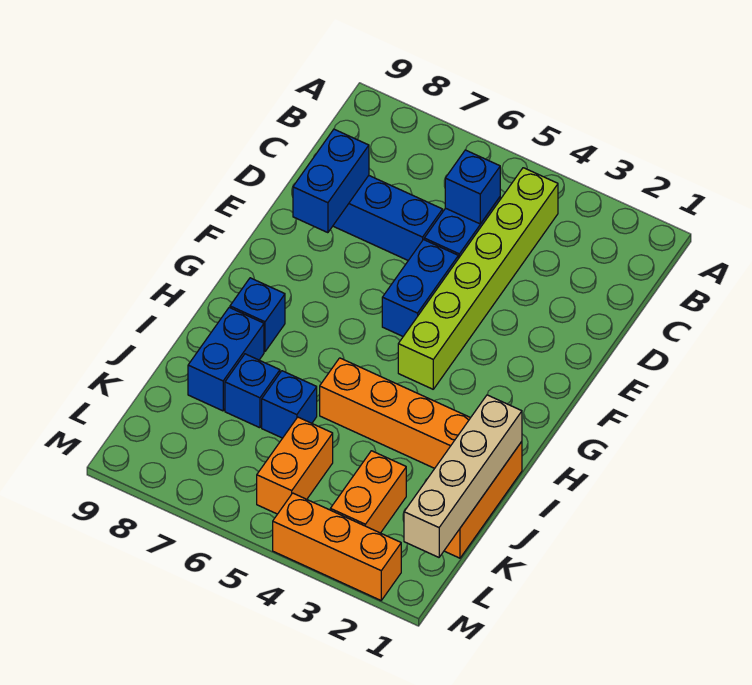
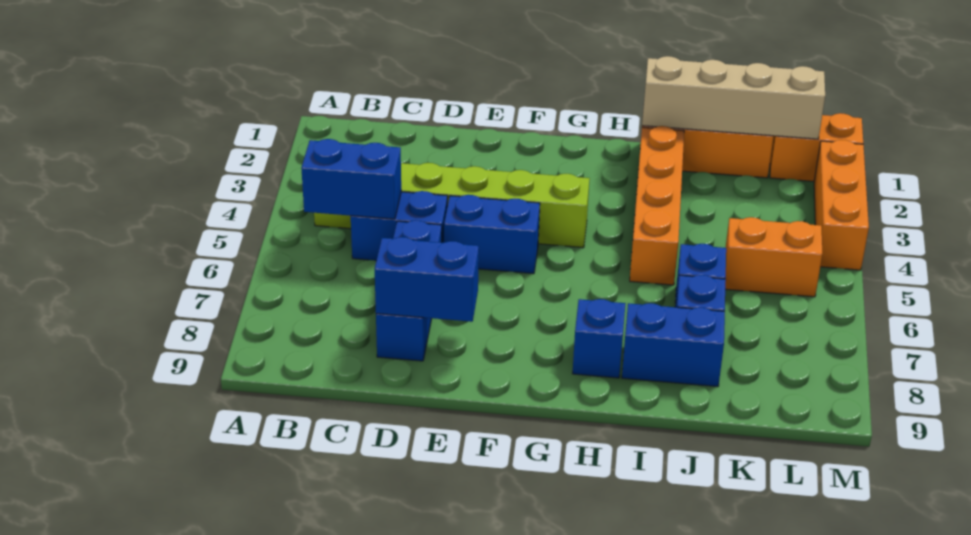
blue 1x1 brick [445,150,500,224] -> blue 1x2 brick [301,139,401,219]
orange 1x2 brick [330,451,406,533] -> orange 1x2 brick moved to [770,113,863,181]

